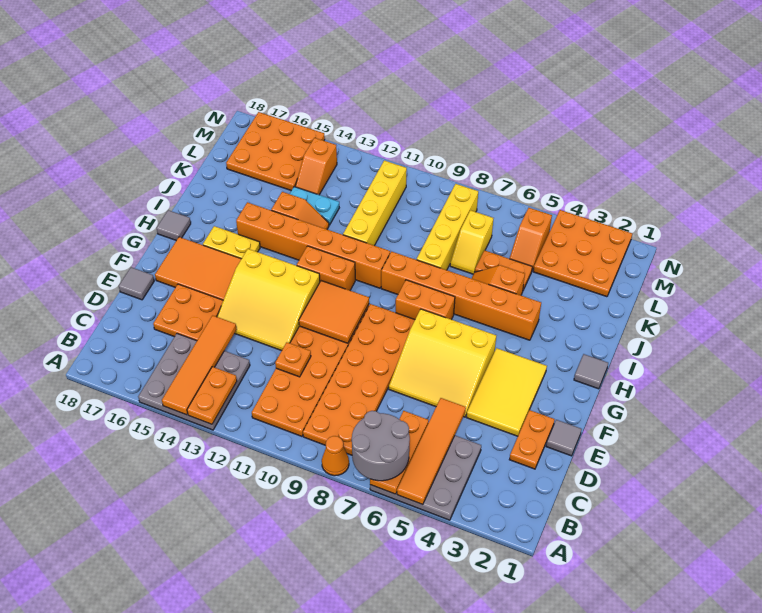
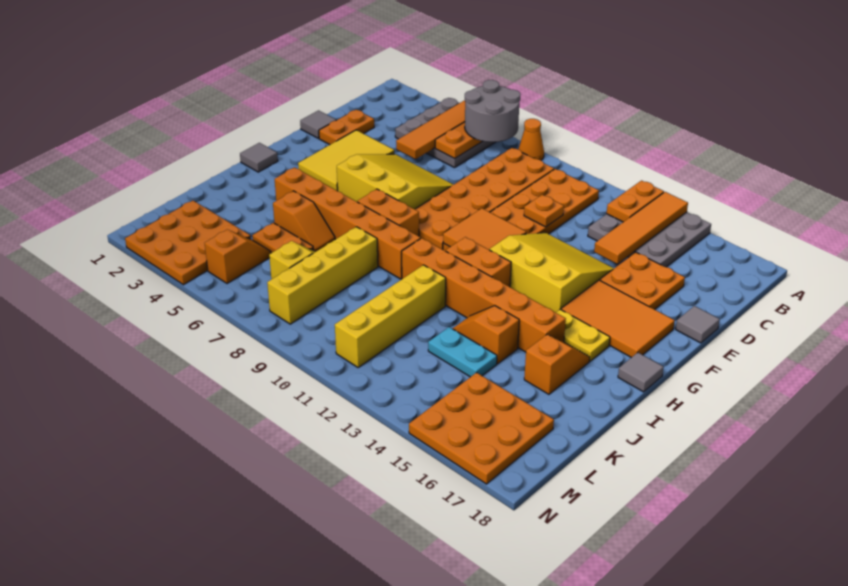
orange 1x2 slope [295,138,337,195] -> orange 1x2 slope moved to [524,335,590,394]

